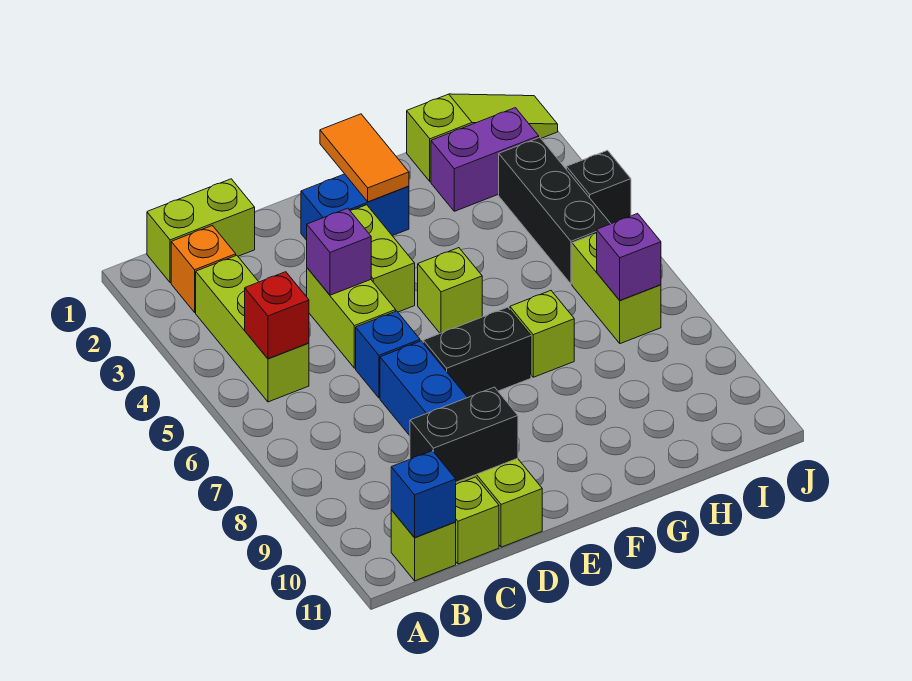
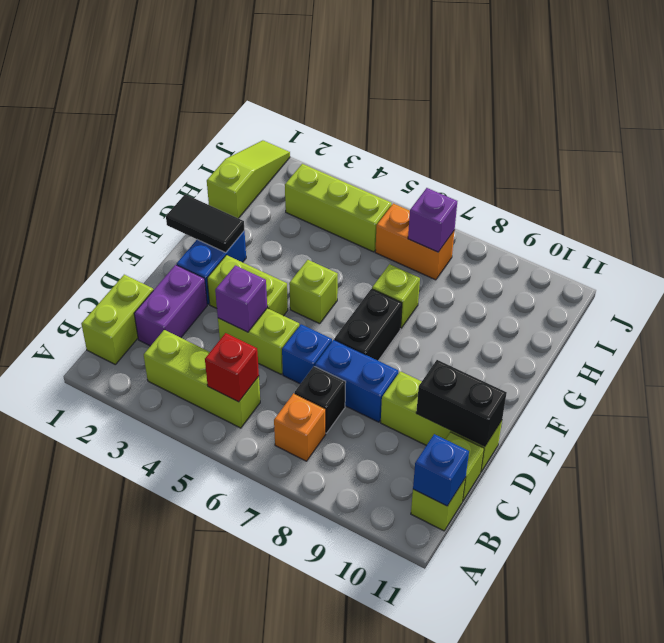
orange 1x1 brick [171,226,236,312] -> orange 1x1 brick moved to [274,393,326,461]
black 1x2 brick [410,387,518,482] -> black 1x2 brick turned to [416,360,507,446]
orange 1x2 tile [320,114,409,202] -> black 1x2 tile [166,194,244,252]
purple 1x2 brick [431,108,539,211] -> purple 1x2 brick moved to [134,265,207,346]
black 1x3 brick [499,137,611,284] -> lime 1x3 brick [285,164,392,252]
lime 1x2 brick [572,233,661,344] -> orange 1x2 brick [375,203,455,280]
black 1x1 brick [566,150,631,224] -> black 1x1 brick moved to [295,366,346,433]

